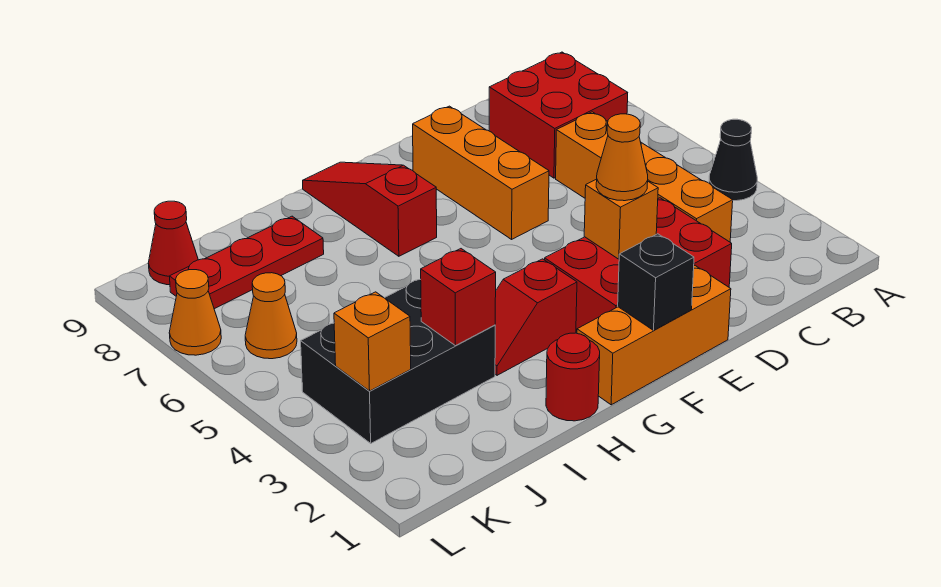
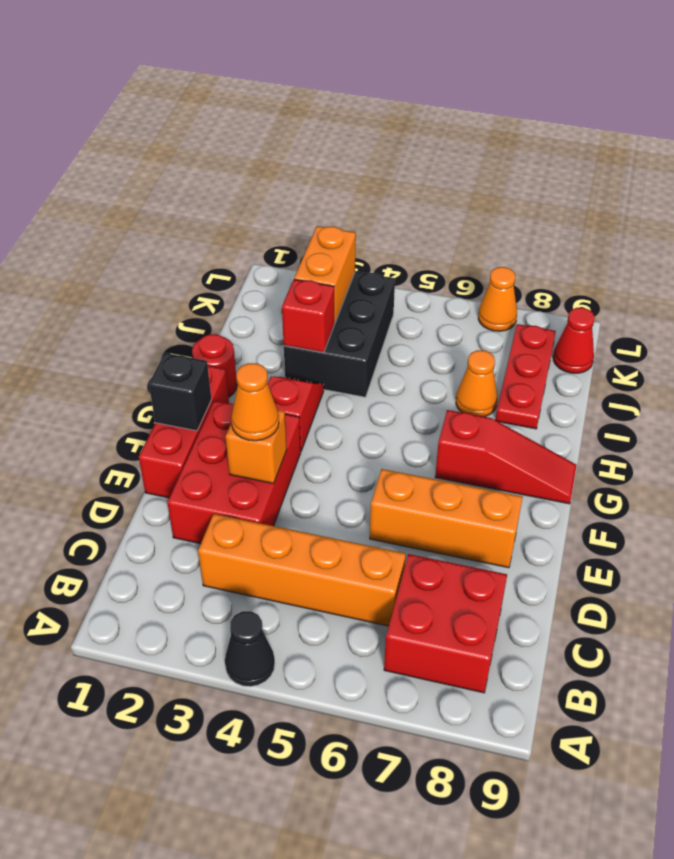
orange 1x3 brick [577,266,731,405] -> red 1x3 brick [139,366,229,498]
orange 1x1 brick [334,292,411,391] -> orange 1x2 brick [294,226,356,324]
orange 1x1 cone [245,273,297,359] -> orange 1x1 cone moved to [456,350,497,417]

